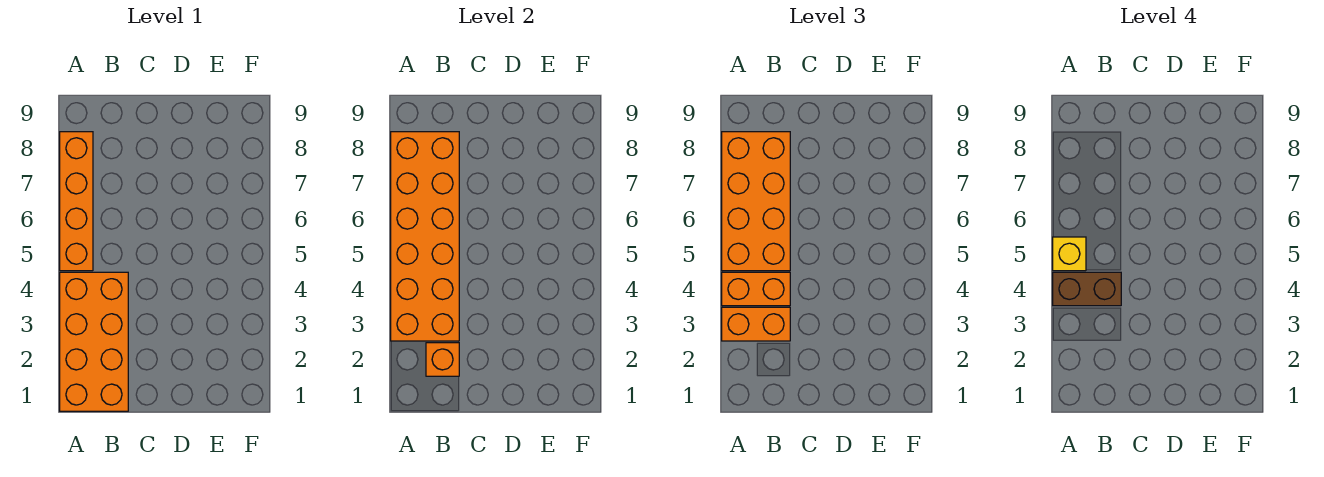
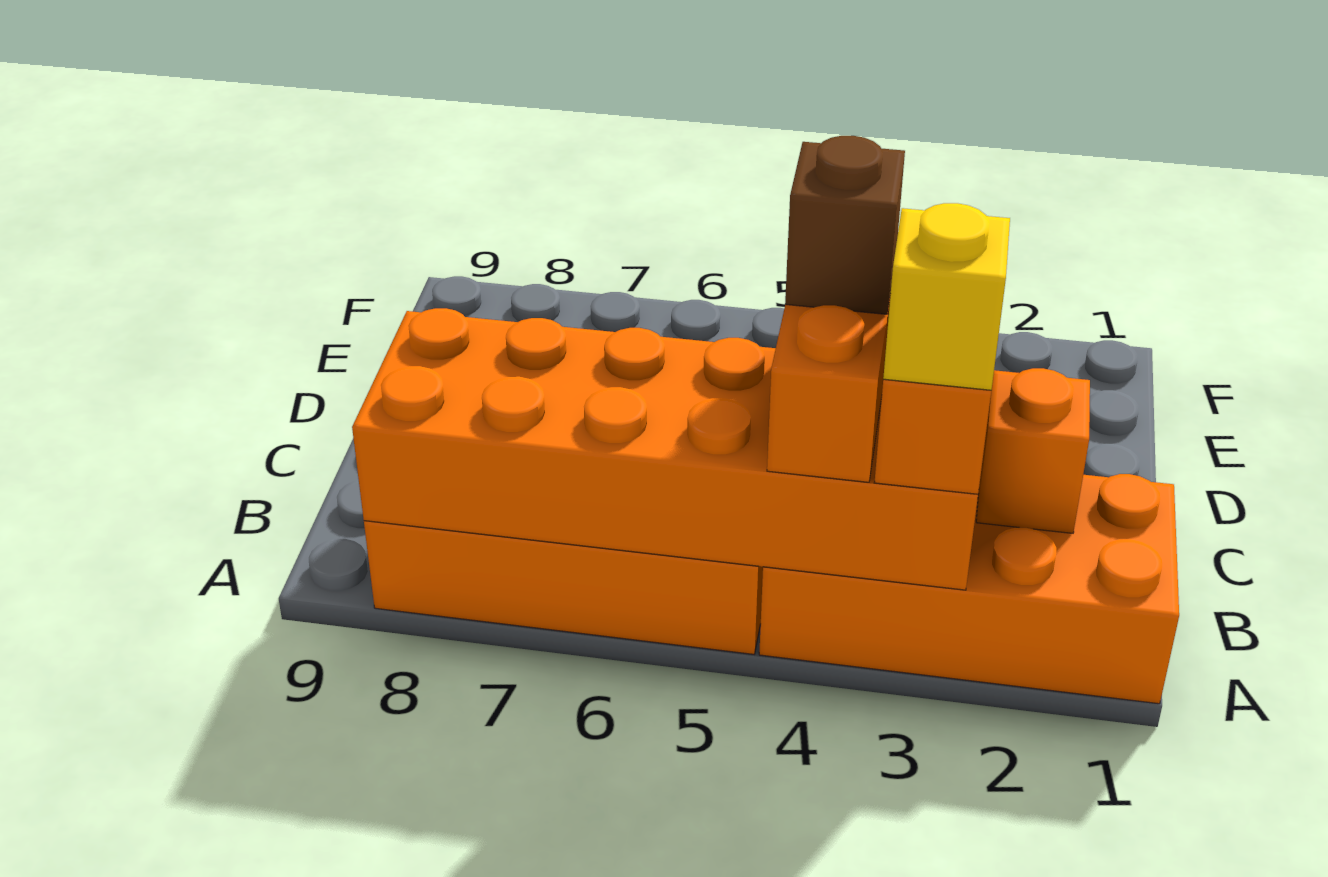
brown 1x2 brick [1053,272,1121,306] -> brown 1x1 brick [785,136,905,314]
orange 2x4 brick [722,132,790,271] -> none
yellow 1x1 brick [1053,237,1086,271] -> yellow 1x1 brick moved to [883,203,1010,390]

